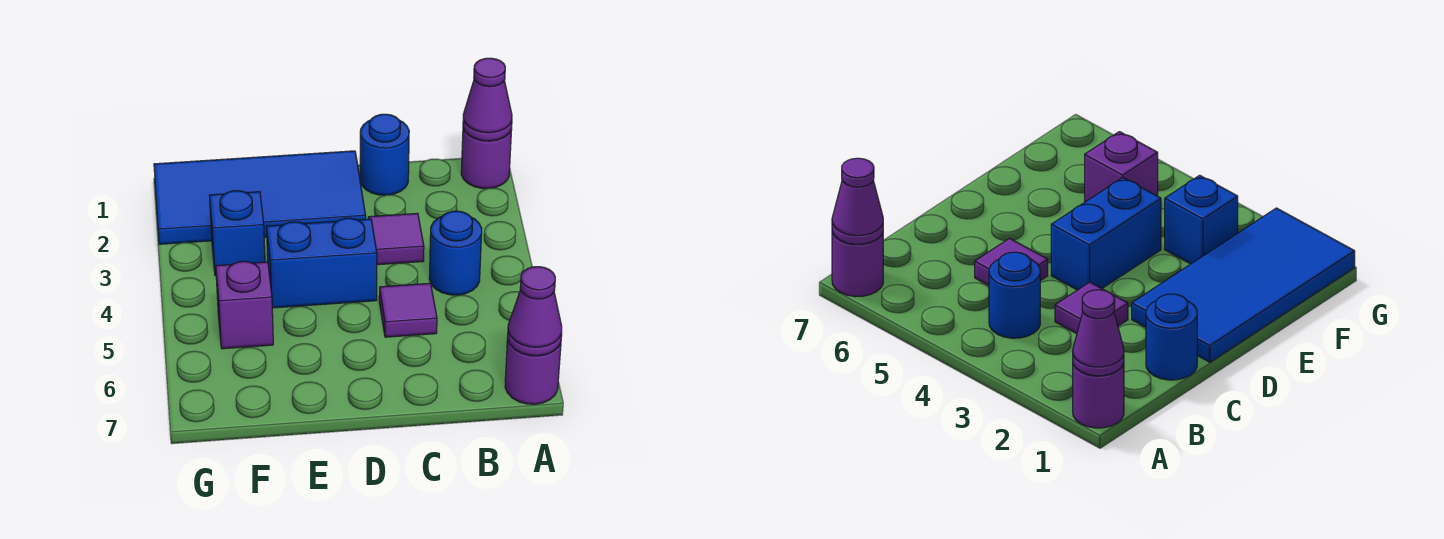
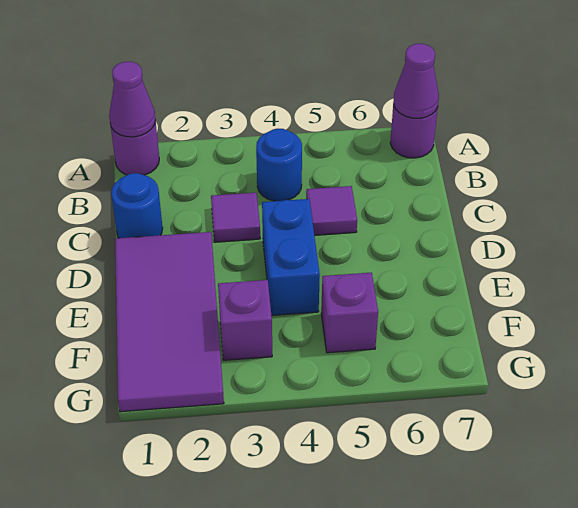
blue 2x4 tile [154,151,366,244] -> purple 2x4 tile [115,232,224,412]
blue 1x1 brick [209,191,265,276] -> purple 1x1 brick [218,280,272,360]

